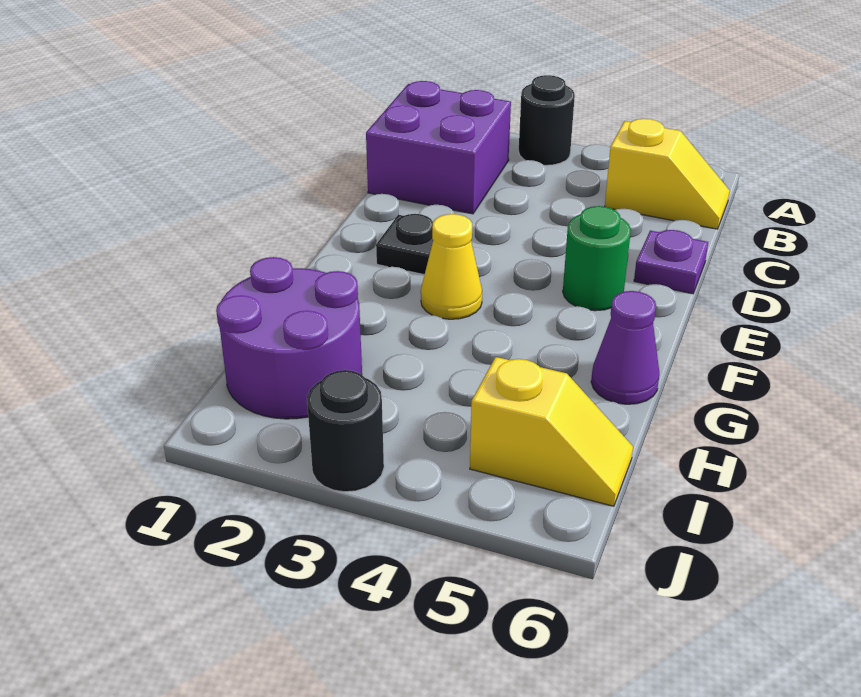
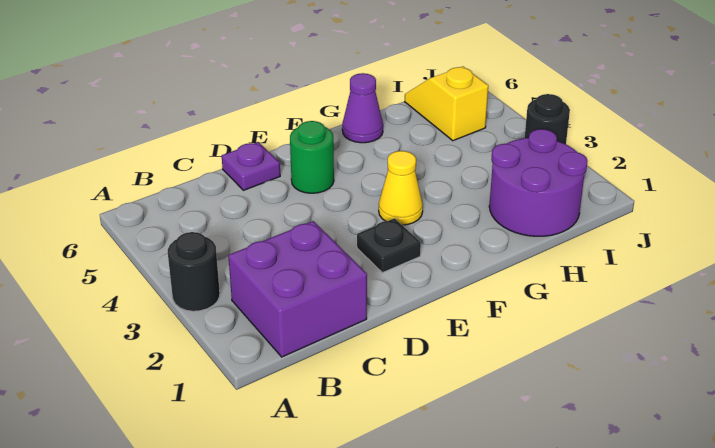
yellow 1x2 slope [605,119,730,229] -> none

